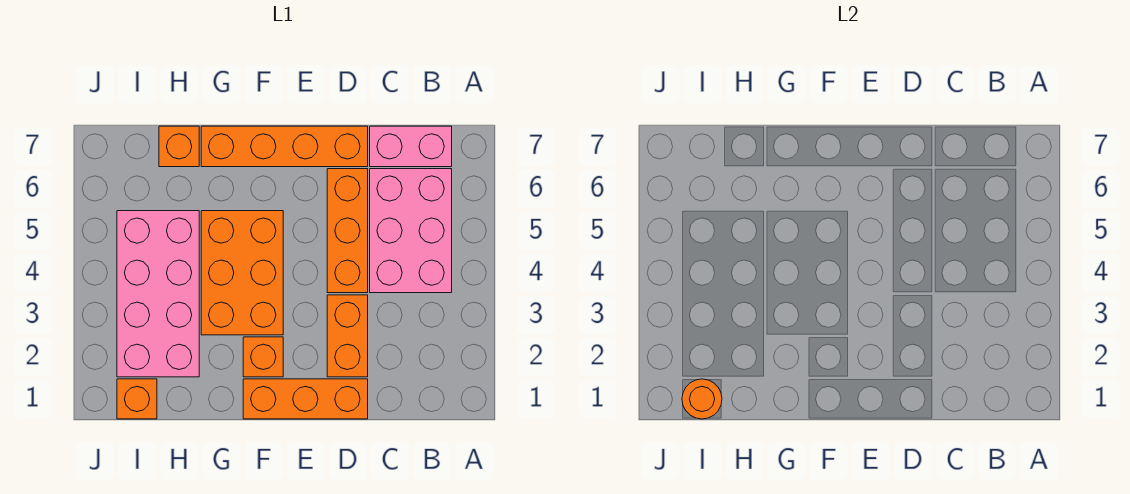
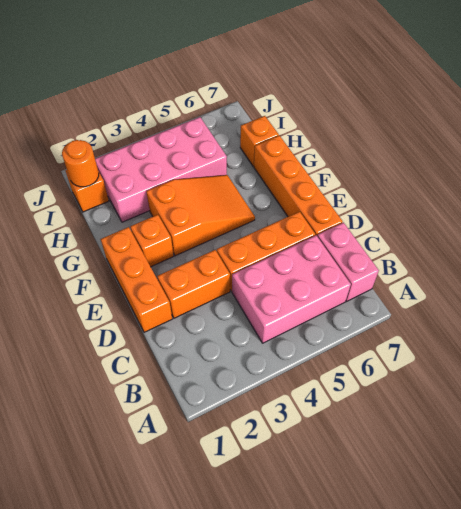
orange 2x3 brick [201,211,283,335] -> orange 2x3 slope [146,175,255,256]

